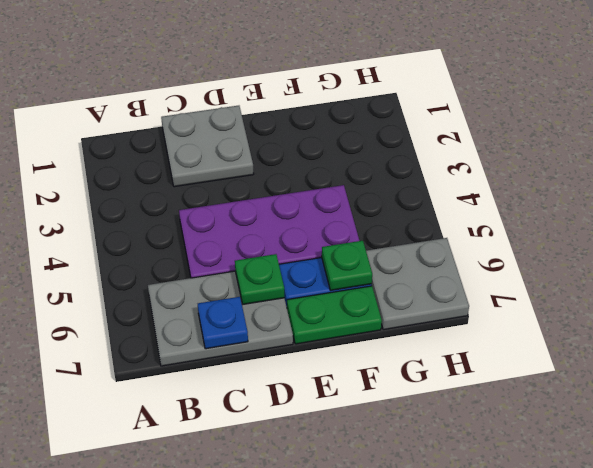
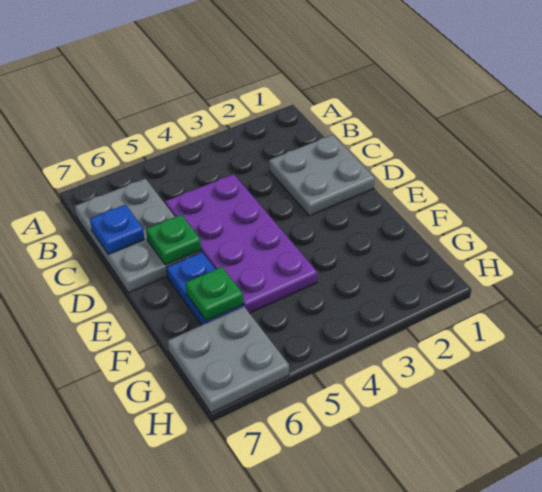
green 1x2 plate [287,286,382,344] -> none

